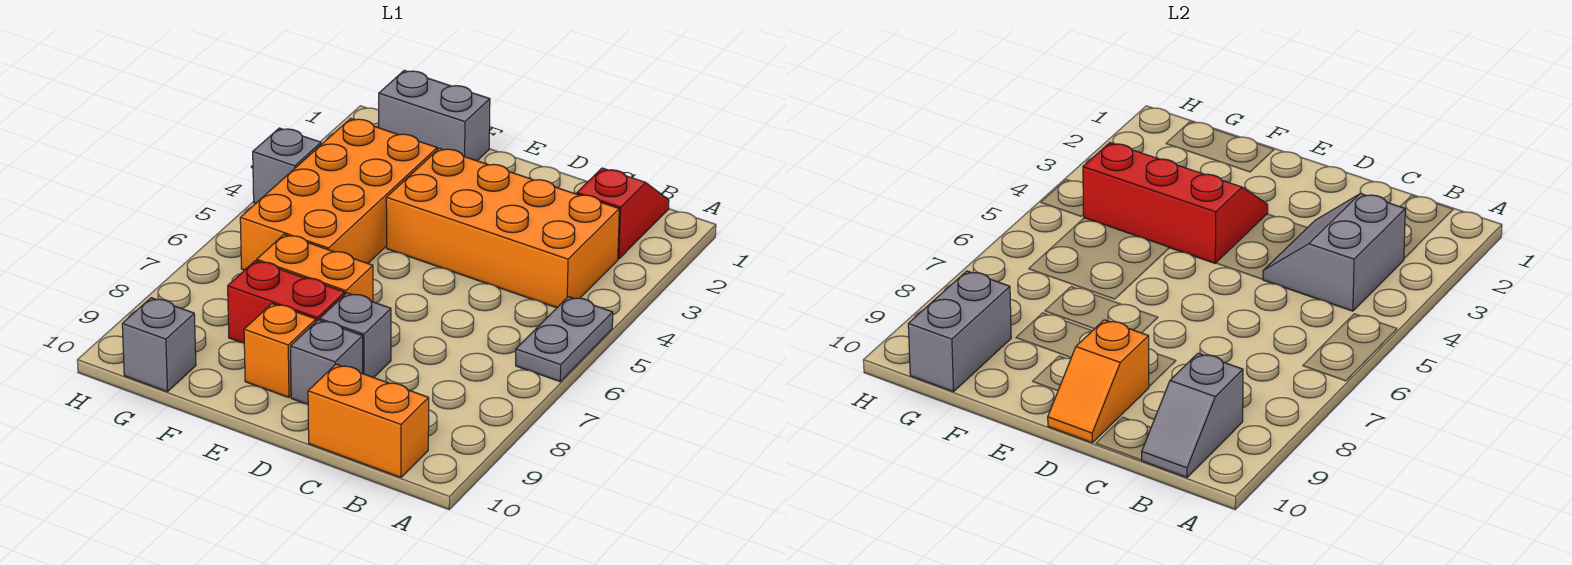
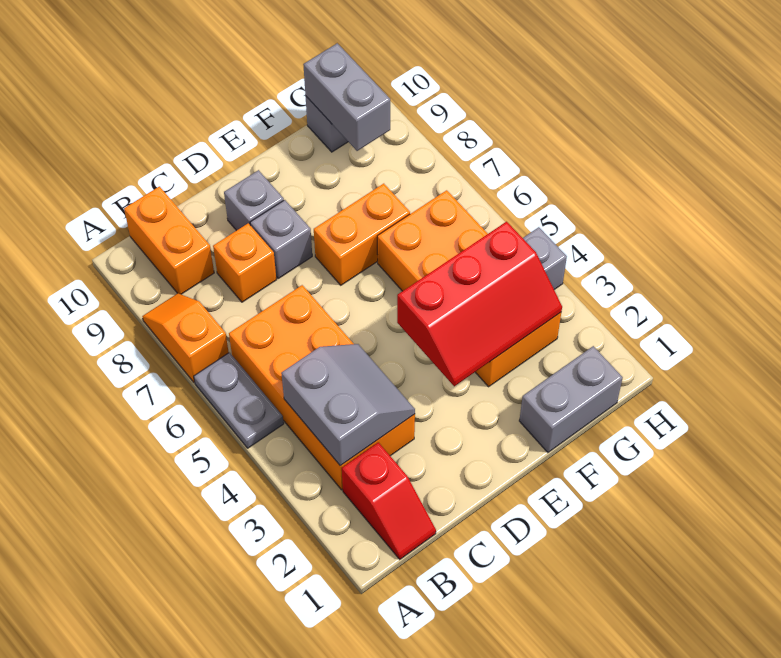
orange 2x4 brick [386,148,619,308] -> orange 2x4 brick turned to [229,285,415,490]
grey 1x2 slope [1142,353,1243,478] -> none
orange 1x2 brick [308,364,429,478] -> orange 1x2 brick turned to [124,186,214,294]
orange 1x2 slope [1048,320,1149,443] -> orange 1x2 slope moved to [142,293,229,382]
red 1x2 brick [228,261,345,343] -> none
orange 1x1 brick [244,304,316,398] -> orange 1x1 brick moved to [213,223,277,302]

